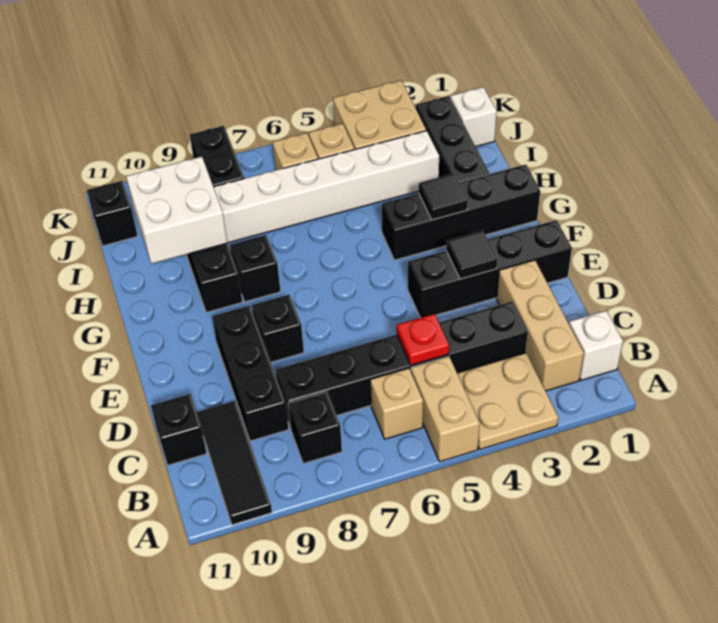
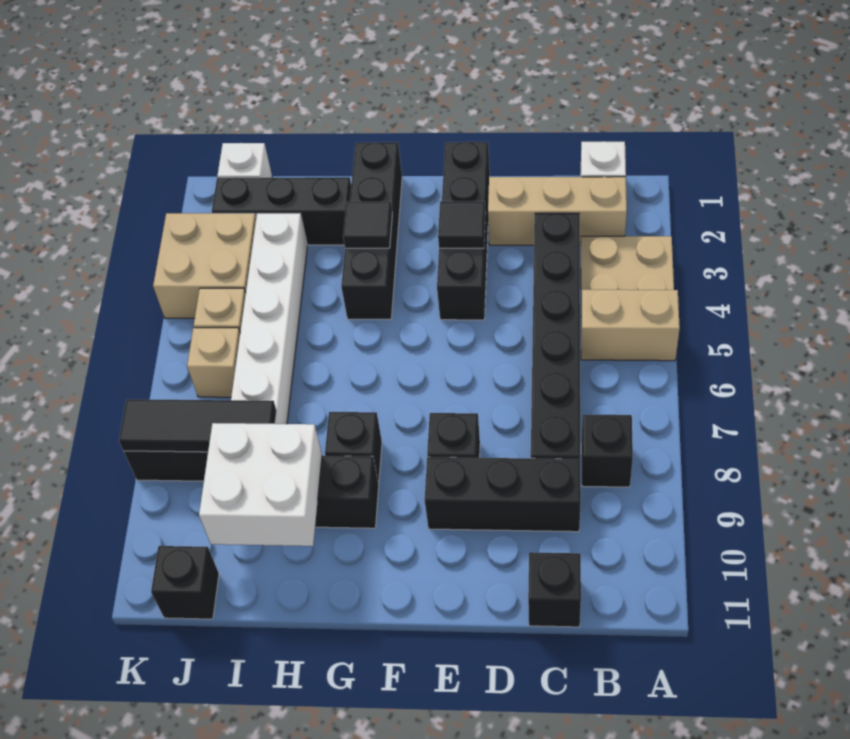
black 1x3 tile [197,401,272,525] -> black 1x3 tile moved to [119,399,277,452]
tan 1x1 brick [371,368,423,439] -> none
red 1x1 plate [397,314,449,365] -> none

